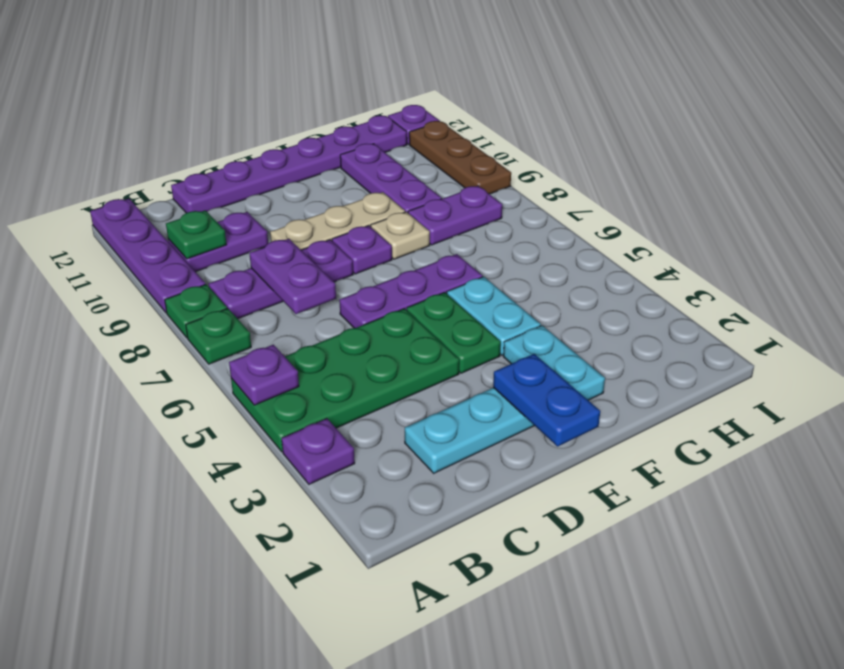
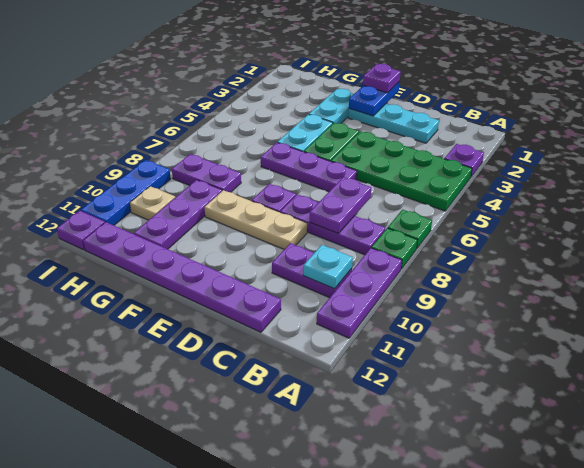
purple 1x1 plate [229,345,299,405] -> purple 1x1 plate moved to [363,64,401,93]
purple 1x4 plate [90,199,206,313] -> purple 1x3 plate [317,248,402,338]
green 1x1 plate [166,210,226,259] -> cyan 1x1 plate [303,245,353,289]
tan 1x1 plate [371,212,430,259] -> tan 1x1 plate moved to [130,186,175,220]
brown 1x3 plate [409,121,511,194] -> blue 1x3 plate [81,160,171,225]

